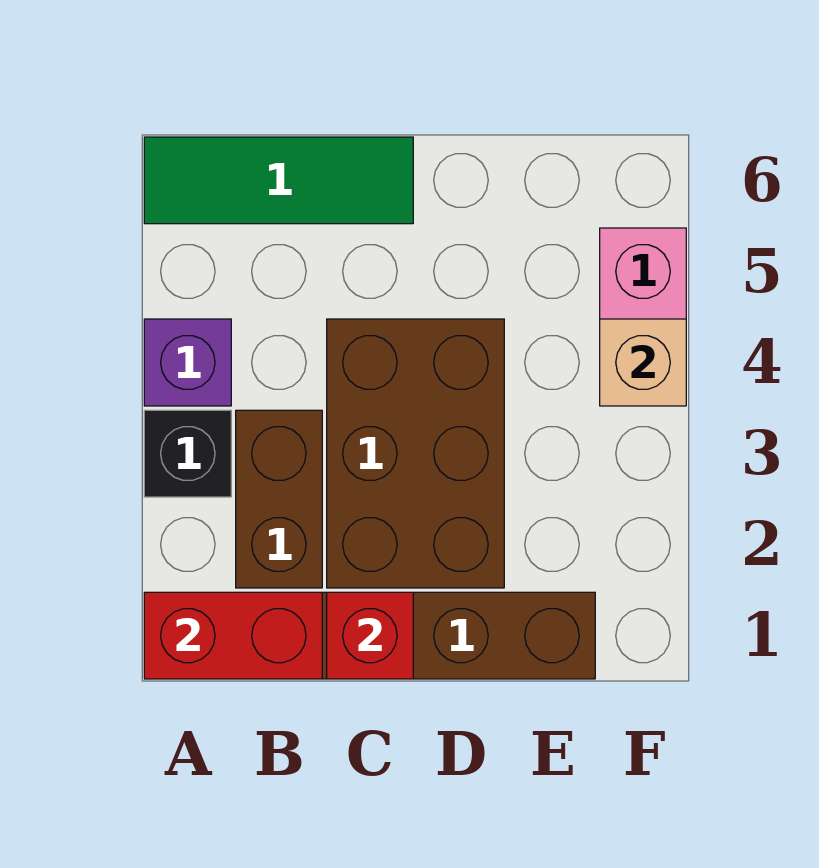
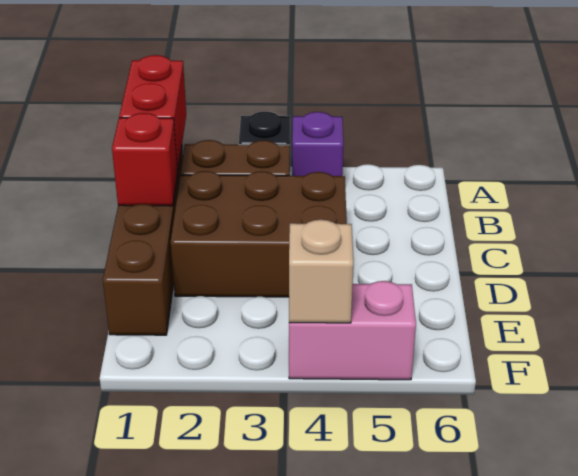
green 1x3 tile [144,137,413,224] -> none

